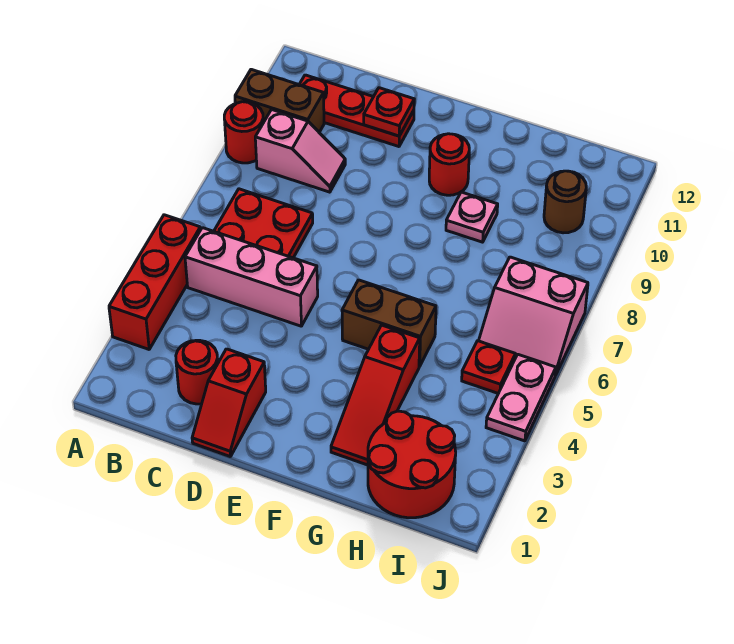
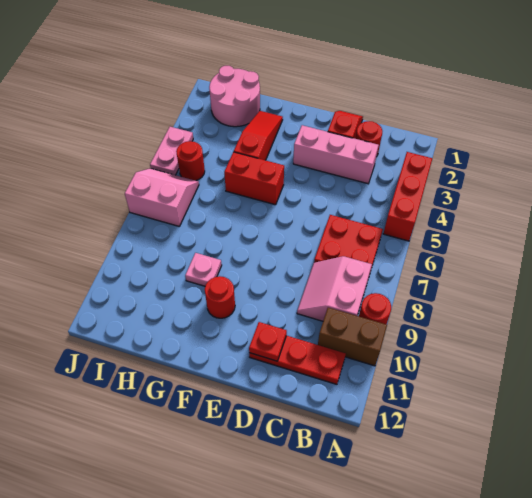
pink 1x3 brick [185,228,318,326] -> pink 1x3 brick moved to [293,125,379,184]
pink 1x2 slope [255,110,345,192] -> pink 2x2 slope [297,256,372,321]
brown 1x2 brick [342,280,436,367] -> red 1x2 brick [224,152,284,205]
red 2x2 round brick [368,411,456,518] -> pink 2x2 round brick [209,66,260,127]
red 1x1 plate [462,341,515,394] -> red 1x1 round brick [176,141,205,181]
brown 1x1 round brick [544,171,586,233] -> none

